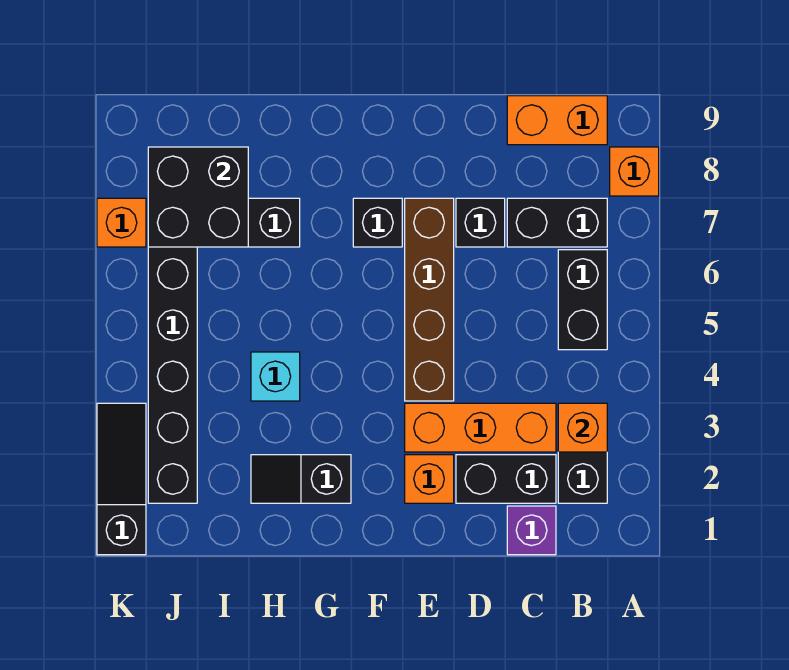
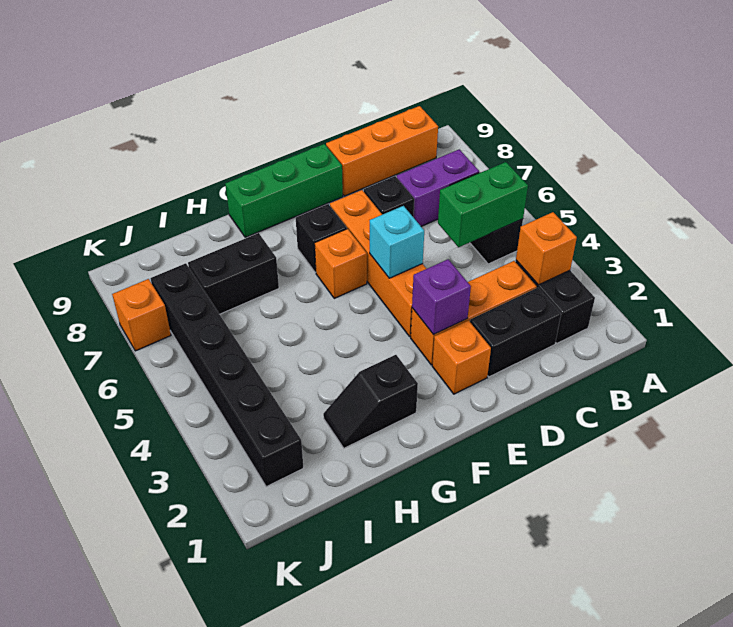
orange 1x1 brick [610,147,659,196] -> orange 1x1 brick moved to [315,229,367,298]
none -> green 1x2 brick [438,162,528,247]
black 1x2 brick [507,198,607,247] -> purple 1x2 brick [397,149,479,226]
orange 1x2 brick [507,96,607,145] -> orange 1x3 brick [326,106,438,196]
purple 1x1 brick [507,506,556,555] -> purple 1x1 brick moved to [412,259,471,335]
brown 1x4 brick [405,198,454,401] -> orange 1x4 brick [330,190,426,336]
none -> green 1x3 brick [225,144,343,237]
cyan 1x1 brick [251,352,300,401] -> cyan 1x1 brick moved to [370,206,424,278]
black 2x2 brick [148,147,248,247] -> none
black 1x3 slope [97,403,146,555] -> none

